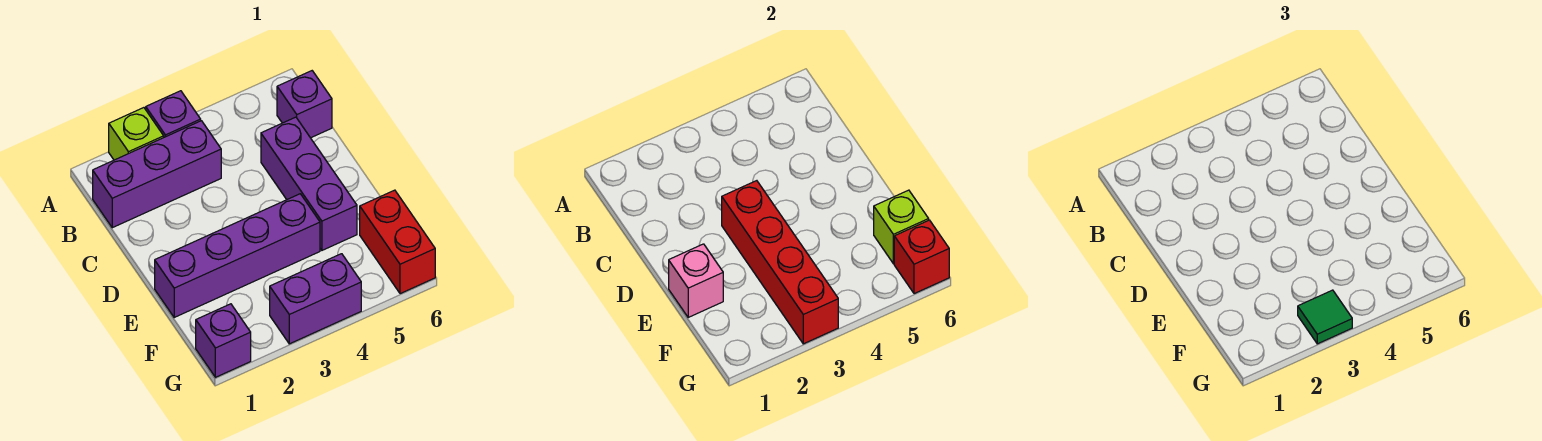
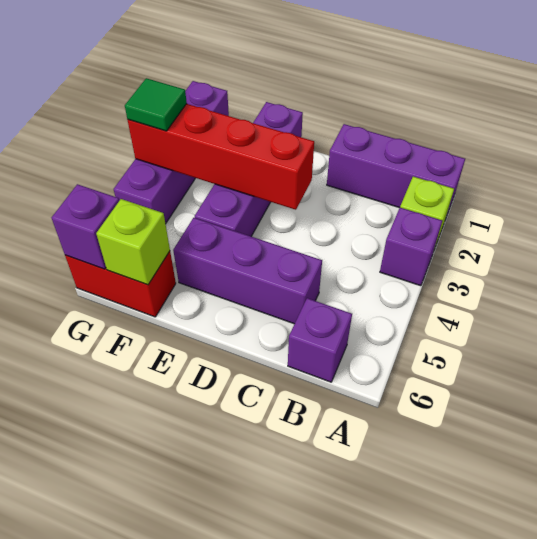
purple 1x3 brick [93,121,221,228] -> purple 1x3 brick turned to [327,124,465,216]
pink 1x1 brick [669,244,723,317] -> none
red 1x1 brick [894,220,949,294] -> purple 1x1 brick [52,184,119,269]

